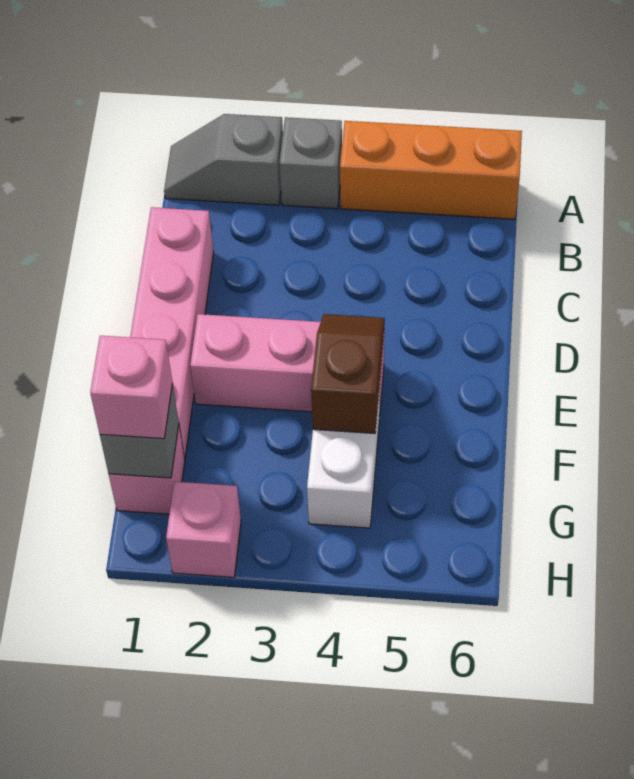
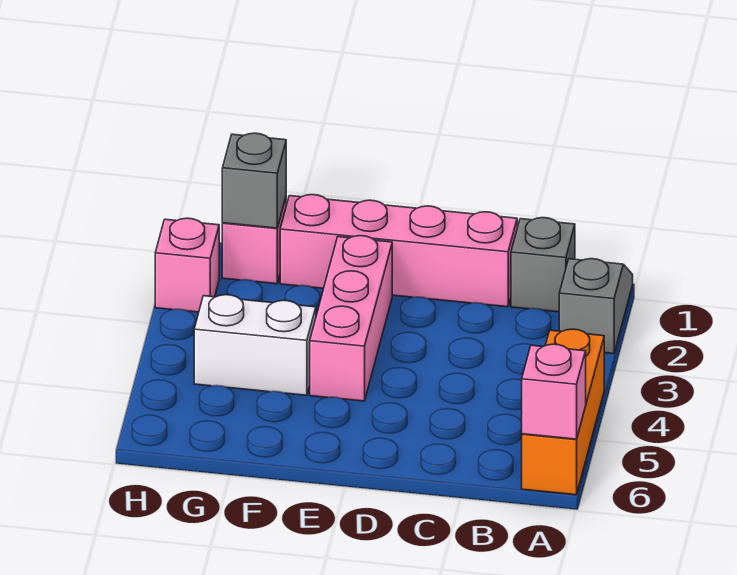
grey 1x1 brick [279,117,342,209] -> grey 1x1 brick moved to [511,218,575,312]
brown 1x2 slope [311,314,385,433] -> none
pink 1x1 brick [90,336,173,439] -> pink 1x1 brick moved to [522,344,586,439]

